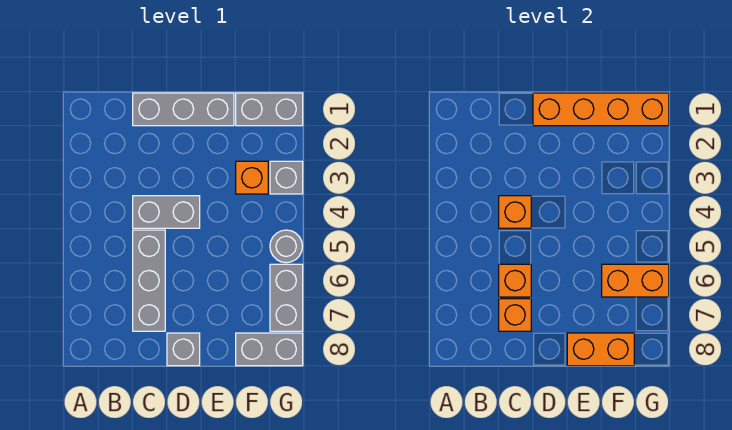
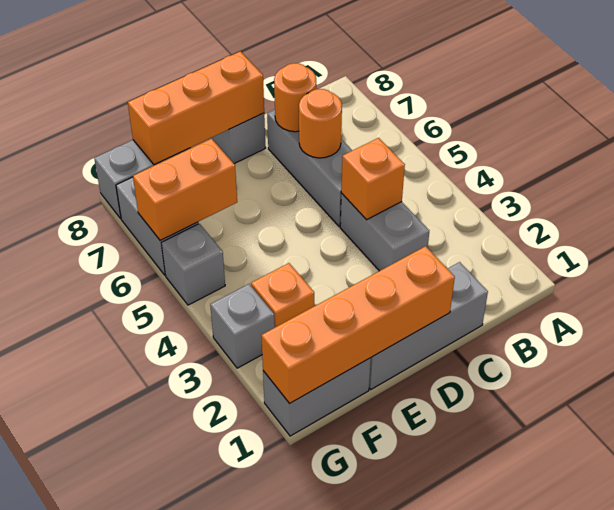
grey 1x2 brick [133,196,200,228] -> grey 1x2 brick turned to [340,193,429,271]
orange 1x1 brick [499,264,531,297] -> orange 1x1 round brick [299,89,342,158]
orange 1x1 brick [499,299,531,331] -> orange 1x1 round brick [274,63,316,132]
orange 1x2 brick [567,333,634,366] -> orange 1x3 brick [128,51,264,165]
grey 1x1 round brick [270,230,303,263] -> grey 1x1 brick [162,224,225,305]

